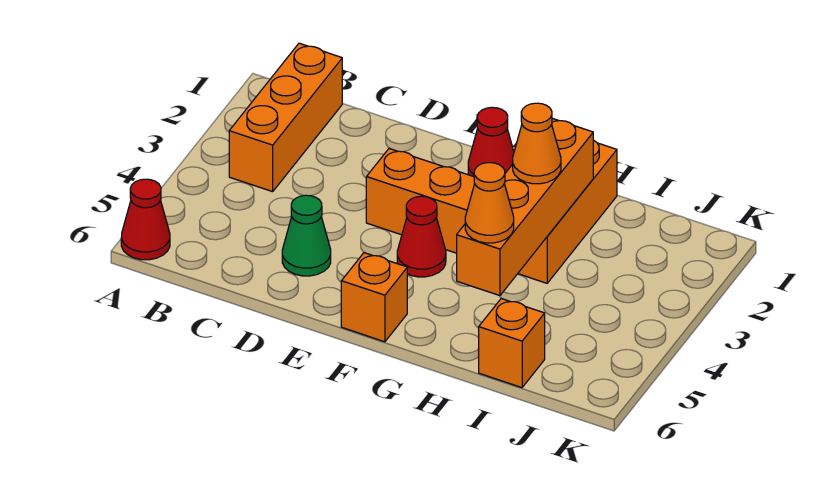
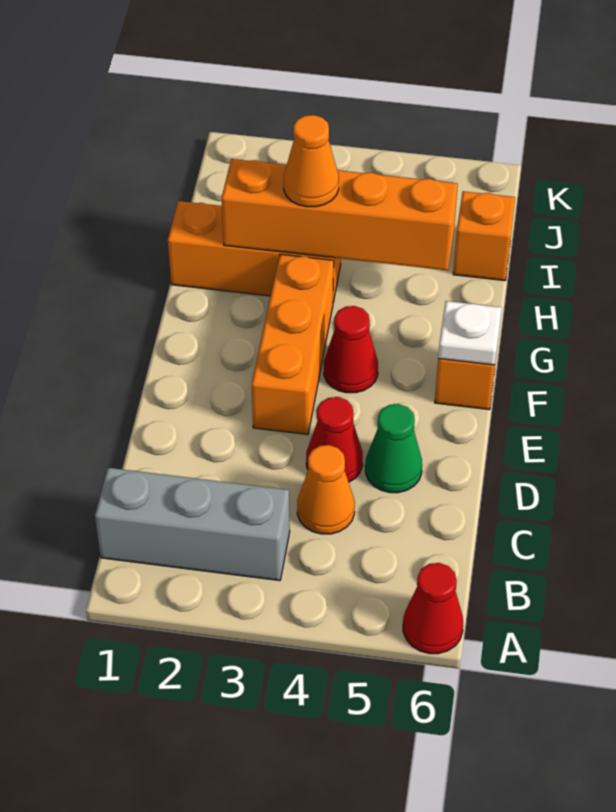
orange 1x3 brick [229,43,342,192] -> grey 1x3 brick [95,468,290,581]
red 1x1 cone [468,107,514,177] -> red 1x1 cone moved to [306,397,363,482]
none -> white 1x1 plate [438,301,502,365]
orange 1x1 cone [465,163,514,243] -> orange 1x1 cone moved to [297,445,355,534]

